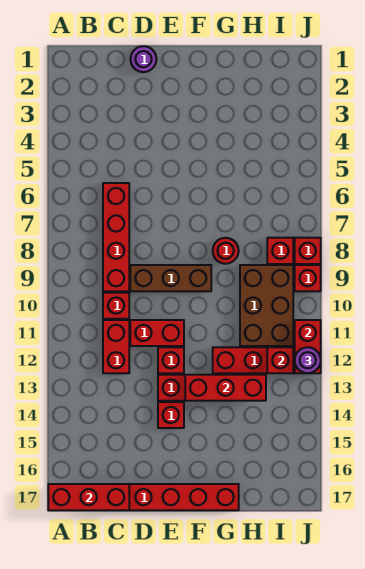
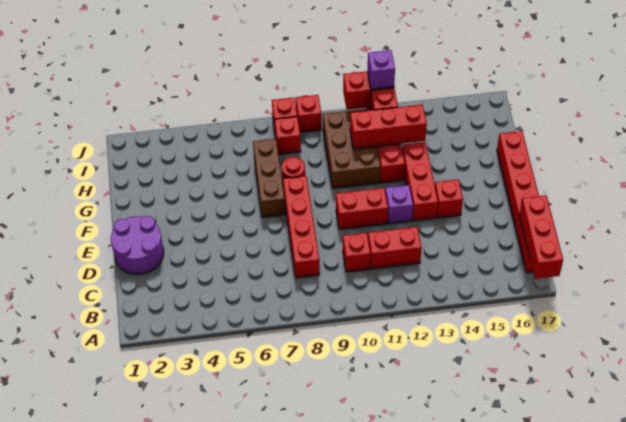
red 1x4 brick [103,183,129,291] -> red 1x4 brick turned to [283,176,320,278]
purple 1x1 round brick [131,46,156,72] -> purple 2x2 round brick [111,216,164,274]
brown 1x3 brick [130,265,211,291] -> brown 1x3 brick moved to [253,139,285,217]
red 1x2 brick [130,320,184,346] -> red 1x2 brick turned to [336,188,388,230]
red 1x1 brick [158,347,184,373] -> purple 1x1 brick [385,185,413,224]
red 1x3 brick [185,375,266,401] -> red 1x3 brick turned to [350,105,427,149]
brown 2x3 brick [240,265,293,346] -> brown 2x3 brick turned to [323,109,380,188]
purple 1x1 round brick [295,347,321,373] -> purple 1x1 brick [368,50,395,89]

